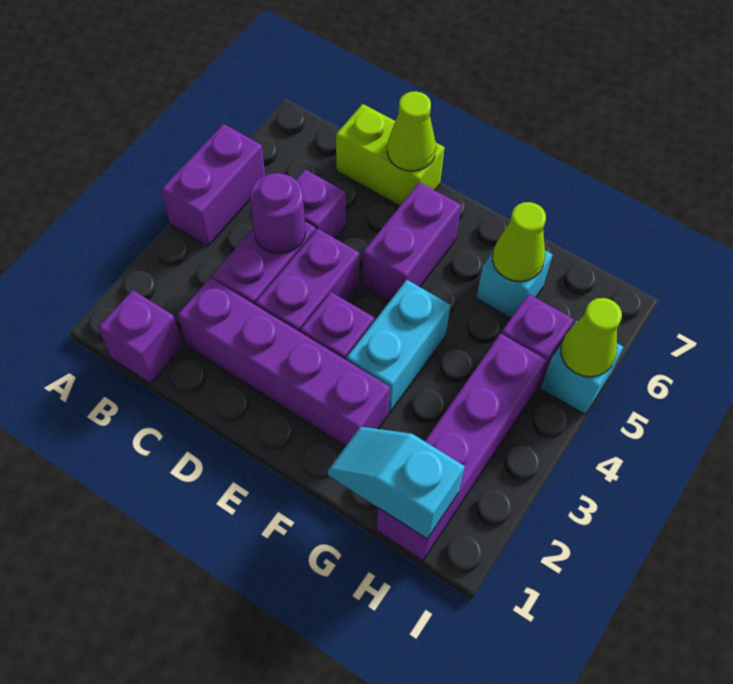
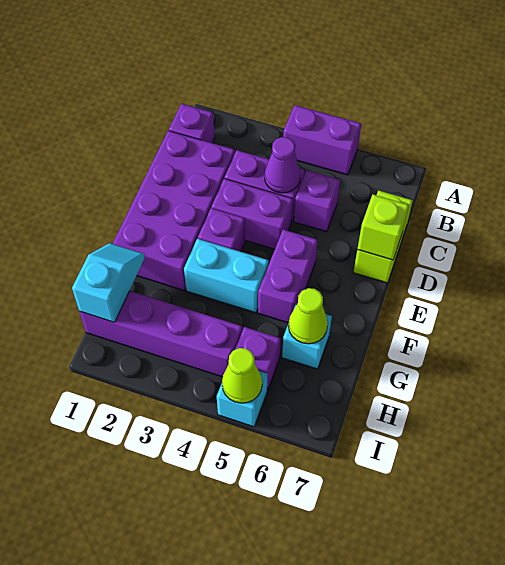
purple 1x4 brick [178,278,390,446] -> purple 2x4 brick [113,131,235,291]
purple 1x1 round brick [249,173,305,254] -> purple 1x1 cone [265,137,300,193]
lime 1x1 cone [387,91,436,171] -> lime 1x1 brick [357,195,409,260]
purple 1x2 brick [362,182,461,301] -> purple 1x2 brick turned to [258,230,318,323]

